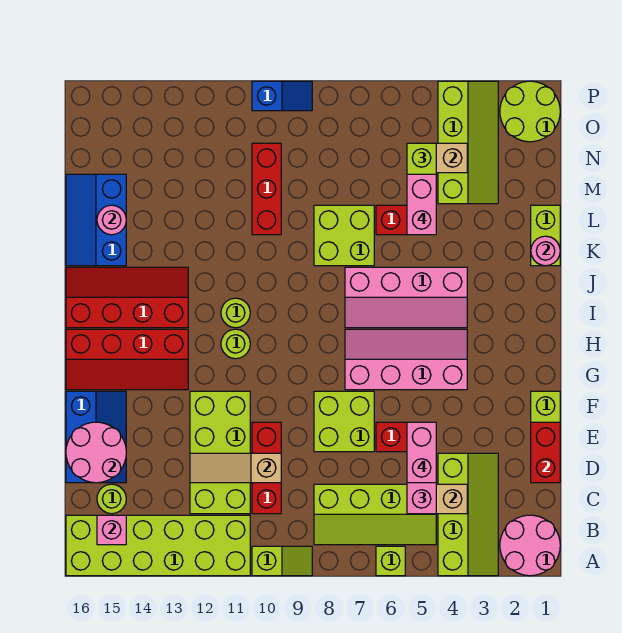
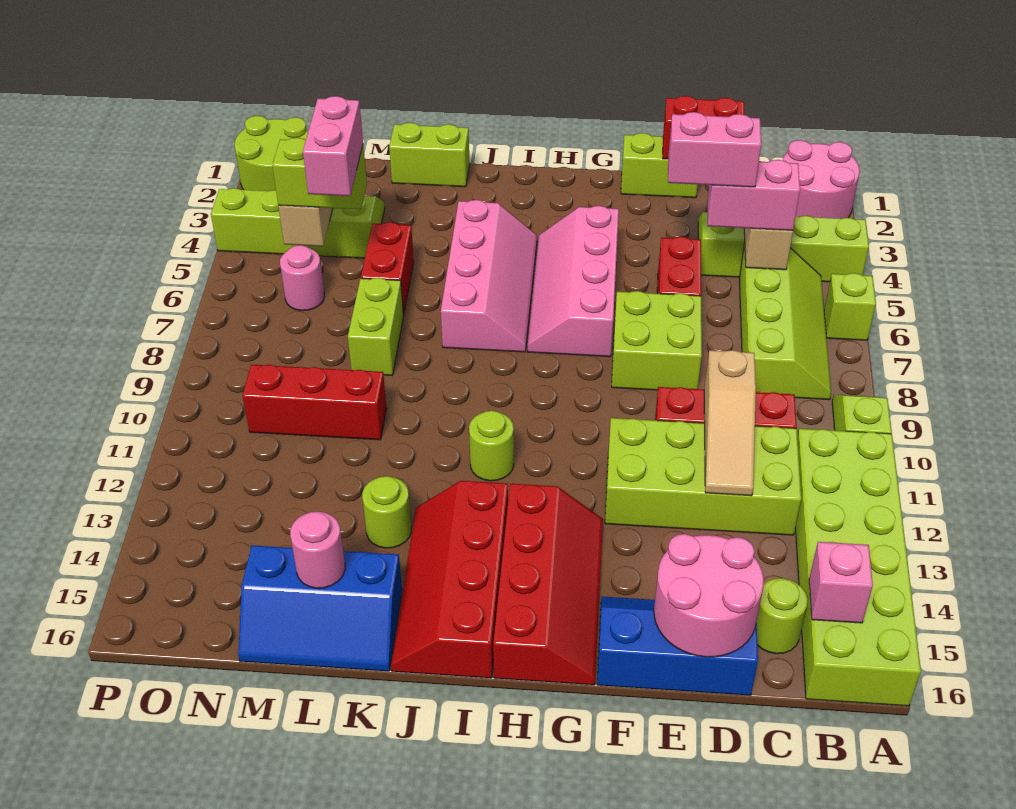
lime 1x1 round brick [221,329,250,359] -> lime 1x1 round brick moved to [362,476,411,548]
pink 1x1 round brick [531,236,560,266] -> pink 1x1 round brick moved to [280,245,324,311]
lime 2x2 brick [314,205,374,266] -> lime 1x2 brick [348,278,403,375]
pink 1x2 brick [407,174,436,235] -> pink 1x2 brick turned to [303,96,363,196]
blue 1x2 slope [252,81,312,111] -> none

